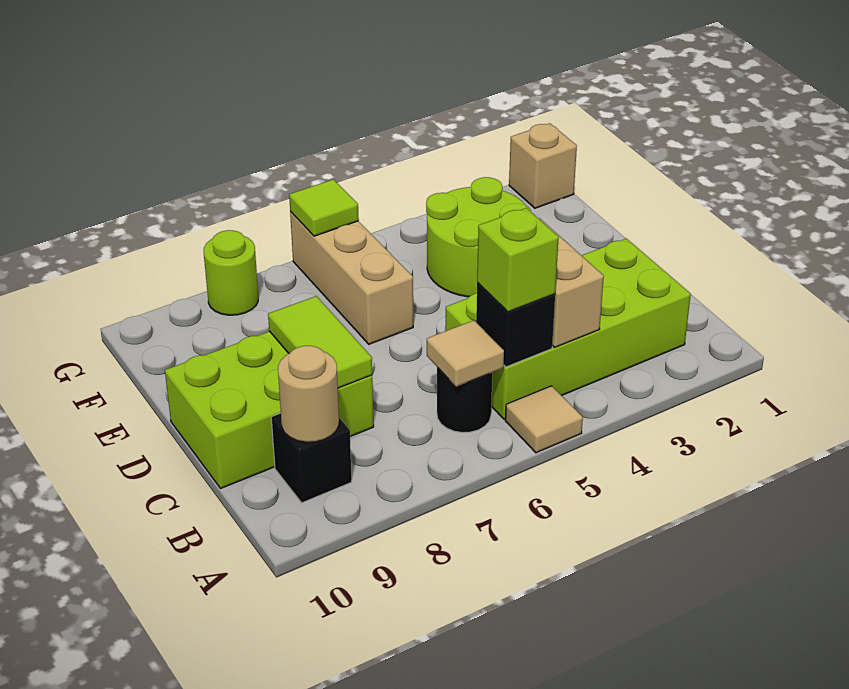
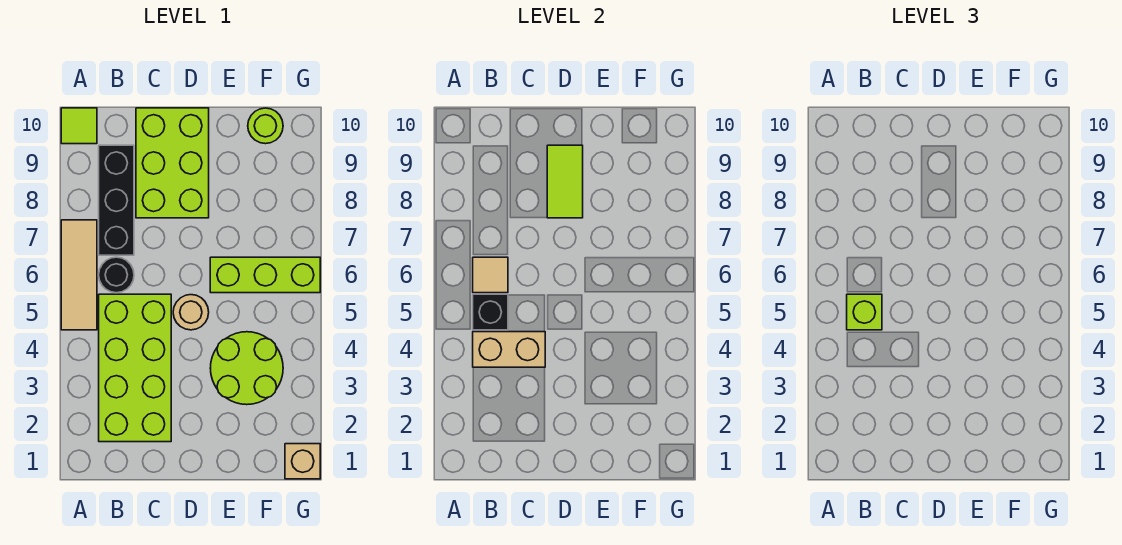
tan 1x1 tile [505,386,583,453] -> tan 1x3 tile [61,220,97,330]
black 1x1 brick [271,413,352,503] -> black 1x3 brick [99,145,134,255]
tan 1x1 round brick [278,346,339,442] -> tan 1x1 round brick moved to [173,295,209,330]
lime 1x2 tile [268,296,372,388] -> lime 1x2 tile turned to [547,145,583,218]
tan 1x3 brick [290,212,413,344] -> lime 1x3 brick [210,257,320,293]
lime 1x1 tile [289,179,359,236] -> lime 1x1 tile moved to [61,108,97,144]
lime 1x1 round brick [204,230,258,315] -> lime 1x1 round brick moved to [248,108,283,144]

